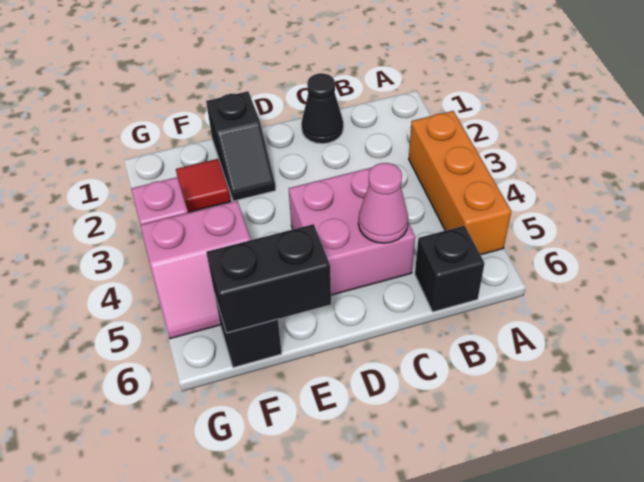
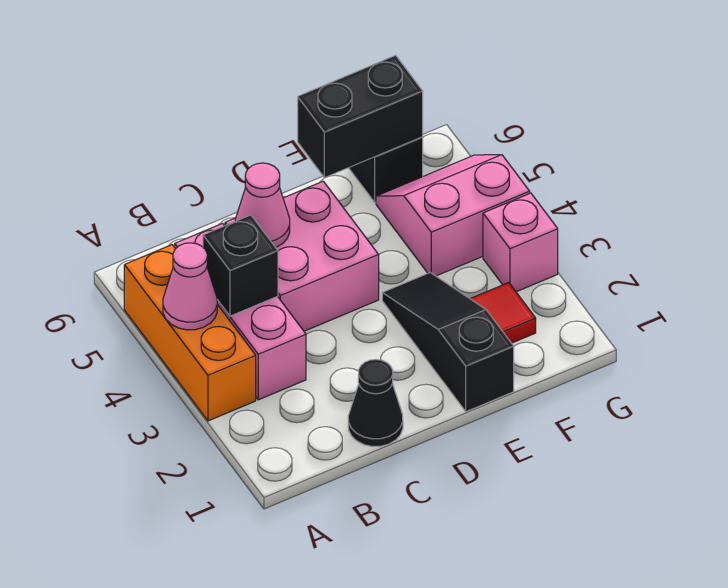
none -> pink 1x1 cone [163,243,217,330]
none -> pink 1x3 brick [175,224,306,400]
black 1x1 brick [415,226,485,312] -> black 1x1 brick moved to [203,215,278,316]
black 1x2 slope [206,91,276,201] -> black 1x3 slope [382,273,514,412]

